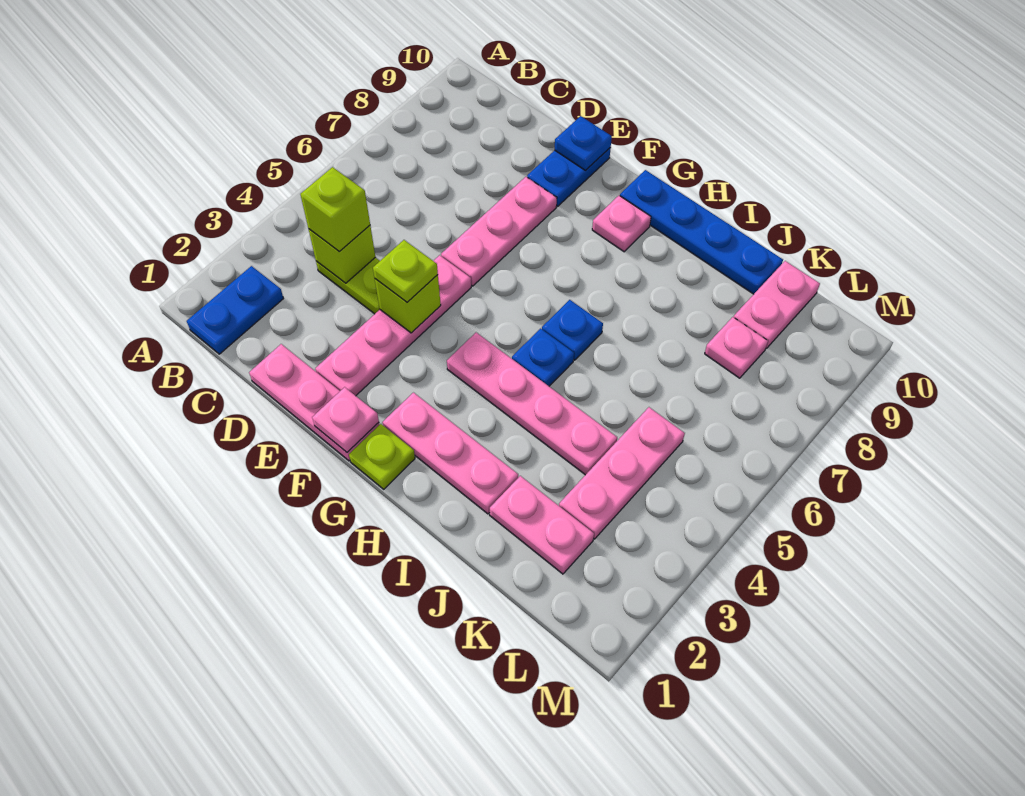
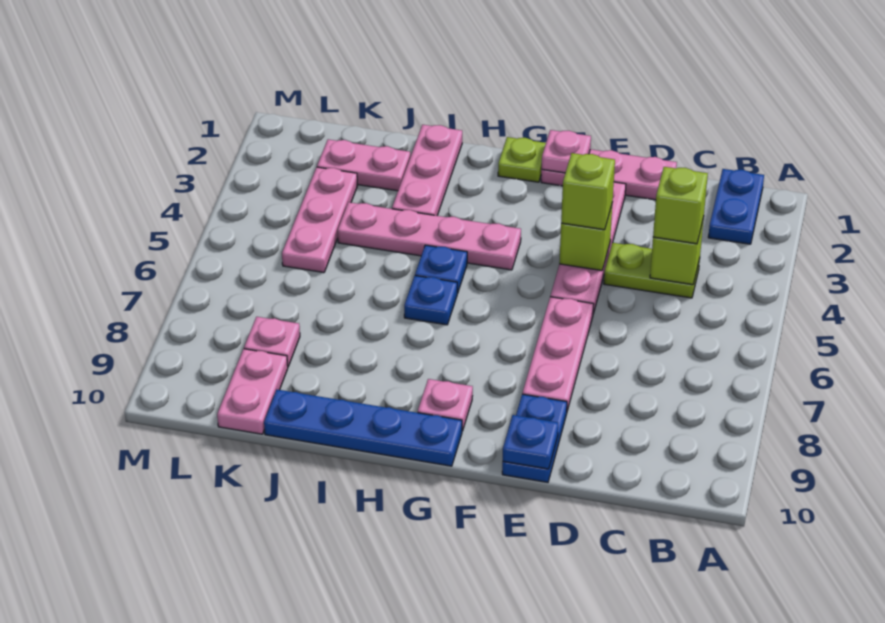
lime 1x1 plate [373,240,438,302] -> lime 1x1 brick [561,153,615,230]
pink 1x3 plate [382,393,518,514] -> pink 1x3 plate turned to [392,125,462,216]

